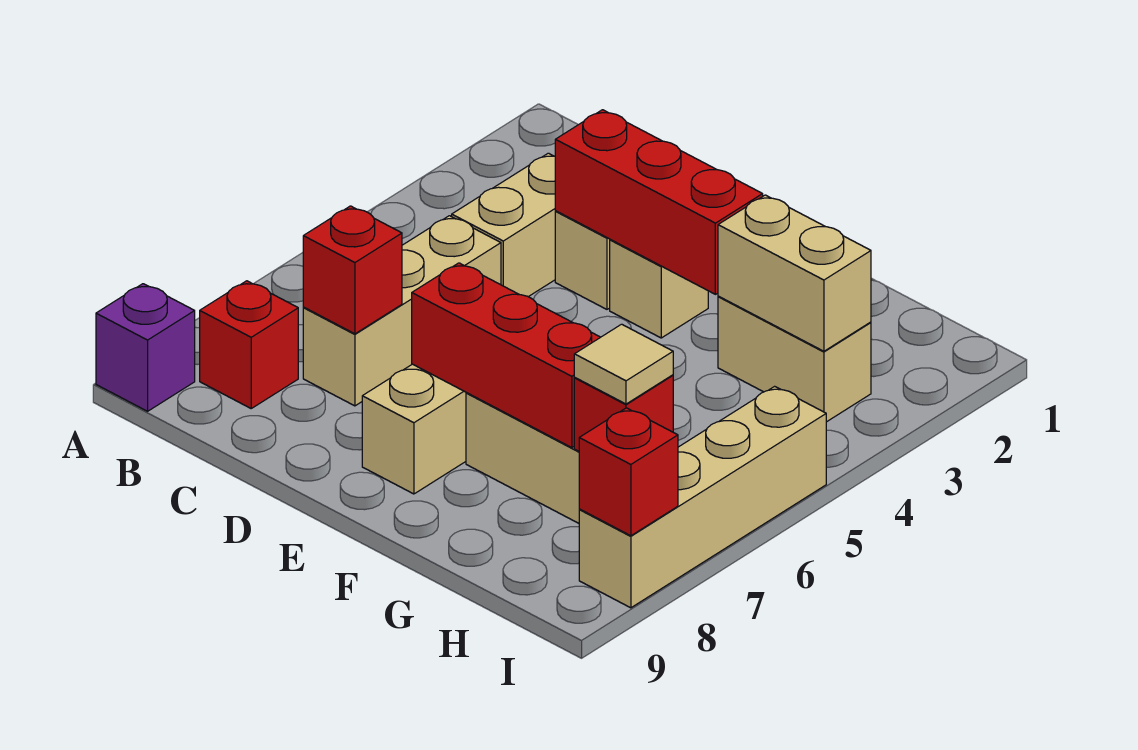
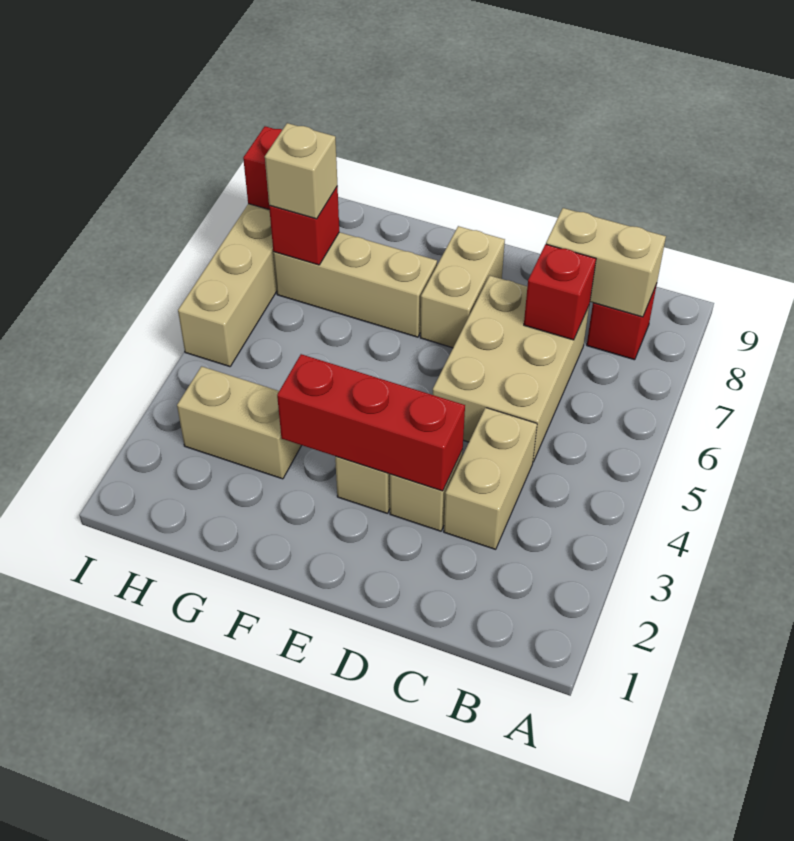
purple 1x1 brick [96,284,195,411] -> none
tan 1x3 brick [303,216,501,406] -> tan 2x3 brick [432,276,589,462]
red 1x3 brick [412,263,600,448] -> none
tan 1x2 brick [718,195,871,351] -> tan 1x2 brick moved to [546,208,666,317]
tan 1x1 tile [574,324,673,404] -> tan 1x1 brick [265,123,337,219]

